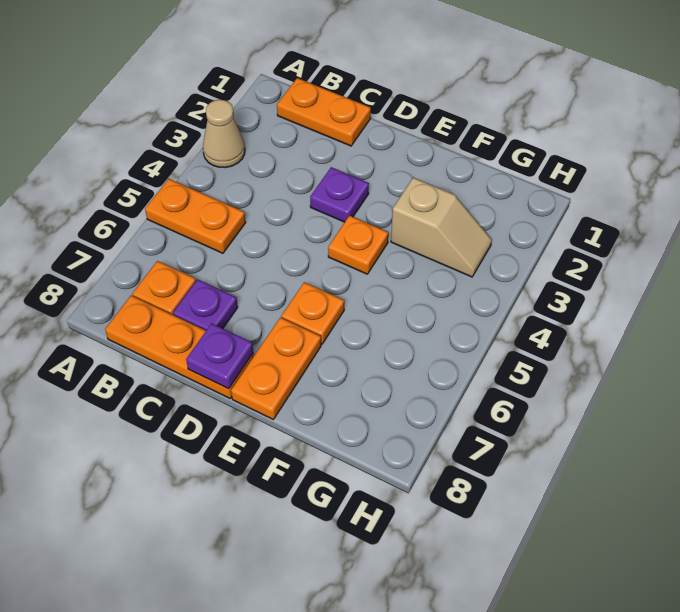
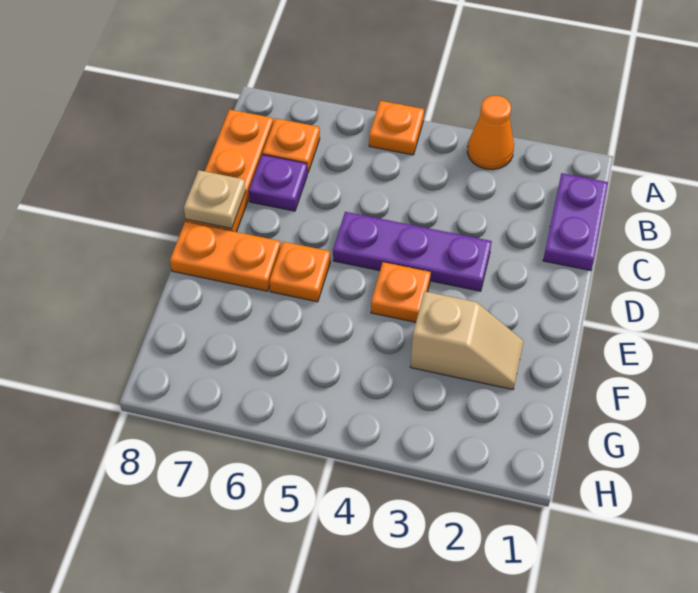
tan 1x1 cone [203,100,245,168] -> orange 1x1 cone [467,95,514,170]
orange 1x2 plate [145,179,246,253] -> orange 1x1 plate [369,101,424,155]
orange 1x2 plate [277,78,371,146] -> purple 1x2 plate [543,173,608,271]
purple 1x1 plate [310,167,369,222] -> purple 1x3 plate [333,212,492,291]
purple 1x1 plate [186,323,253,389] -> tan 1x1 plate [184,170,246,229]
tan 1x2 slope [391,178,492,277] -> tan 1x2 slope turned to [410,291,524,390]

